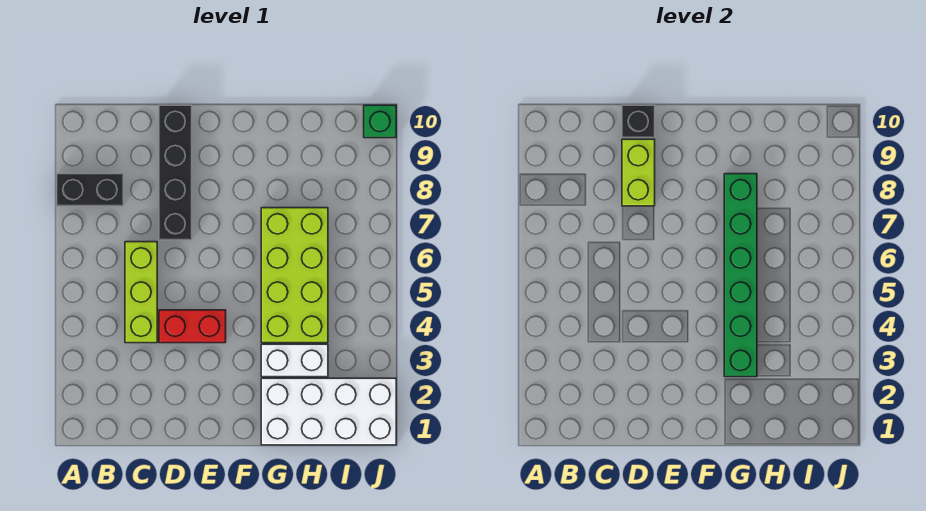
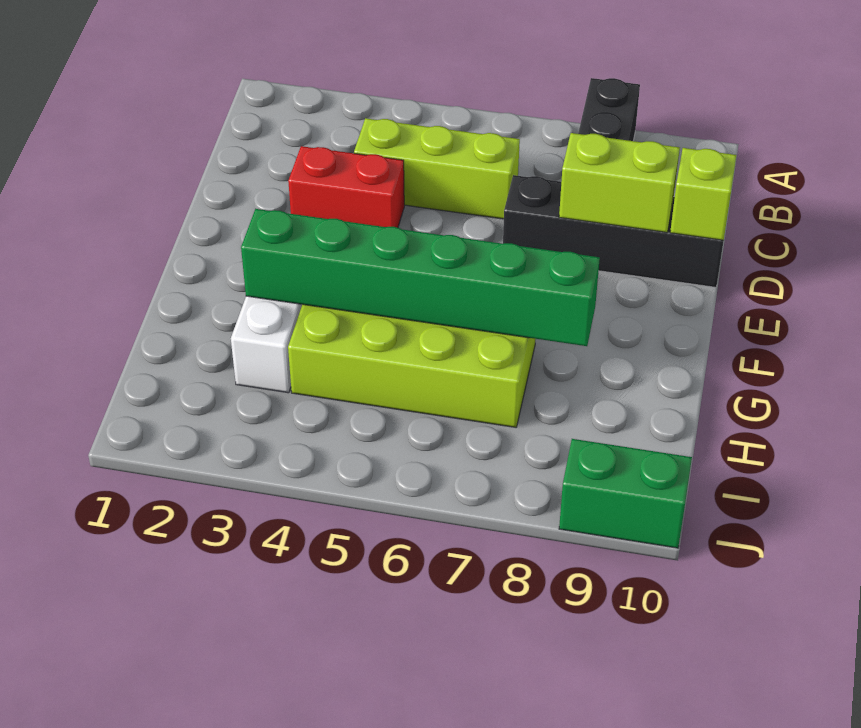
red 1x2 brick [159,310,226,343] -> red 1x2 brick turned to [288,146,404,228]
black 1x1 brick [622,105,655,138] -> lime 1x1 brick [670,148,736,240]
white 2x4 brick [261,378,396,445] -> none
green 1x1 brick [364,105,396,138] -> green 1x2 brick [559,439,692,548]

